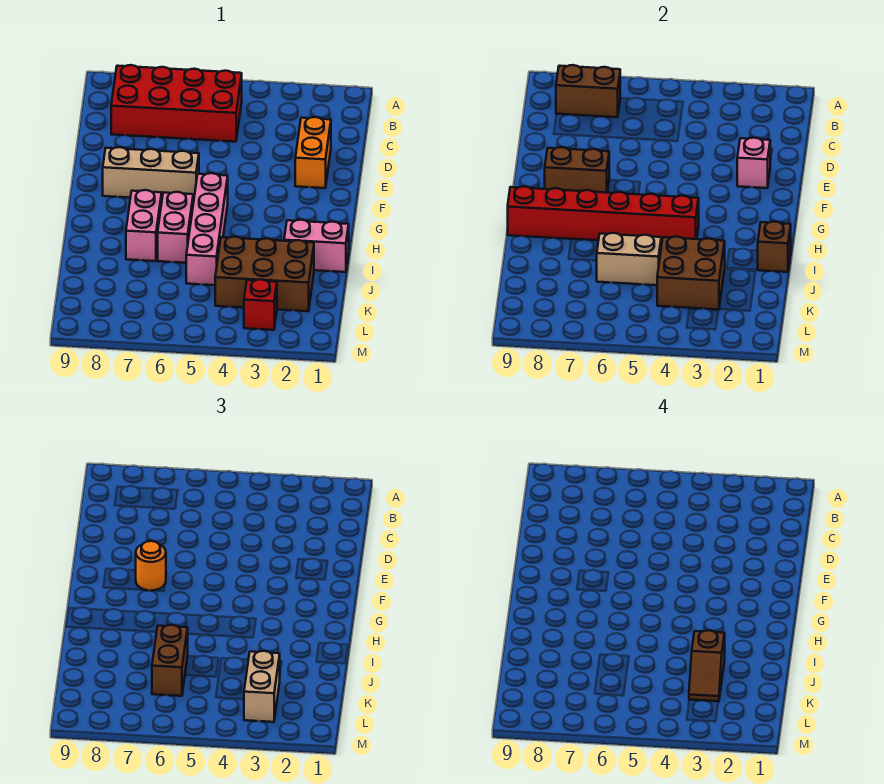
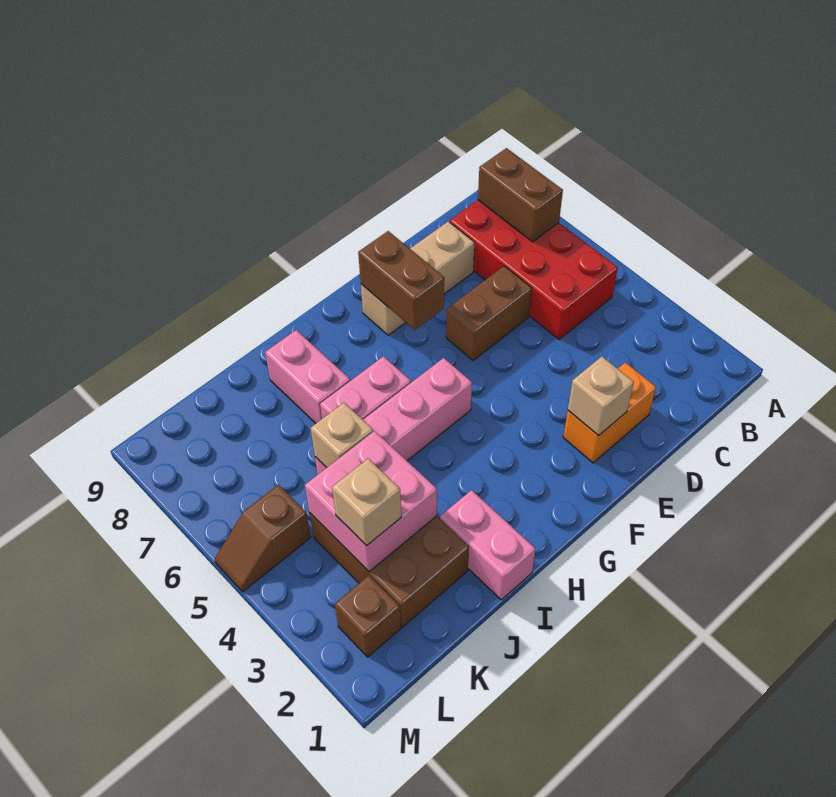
pink 1x1 brick [737,138,770,188] -> tan 1x1 brick [568,357,634,436]
tan 1x3 brick [103,147,199,201] -> tan 1x3 brick turned to [361,221,474,335]
orange 1x1 round brick [136,541,166,591] -> none
red 1x6 brick [508,186,699,244] -> none
pink 1x2 brick [126,190,162,261] -> pink 1x2 brick turned to [265,330,350,423]
brown 1x1 brick [758,222,791,272] -> brown 1x1 brick moved to [335,576,401,657]
brown 2x2 brick [657,237,725,309] -> pink 2x2 brick [305,431,437,572]
brown 1x2 slope [689,630,725,702] -> brown 1x2 slope moved to [215,485,311,592]
tan 1x2 brick [597,233,661,285] -> tan 1x1 brick [311,403,373,468]
brown 1x2 brick [152,625,188,696] -> brown 1x2 brick moved to [446,266,532,361]
tan 1x2 brick [244,651,280,722] -> tan 1x1 brick [332,459,401,546]
red 1x1 brick [244,279,277,330] -> none

